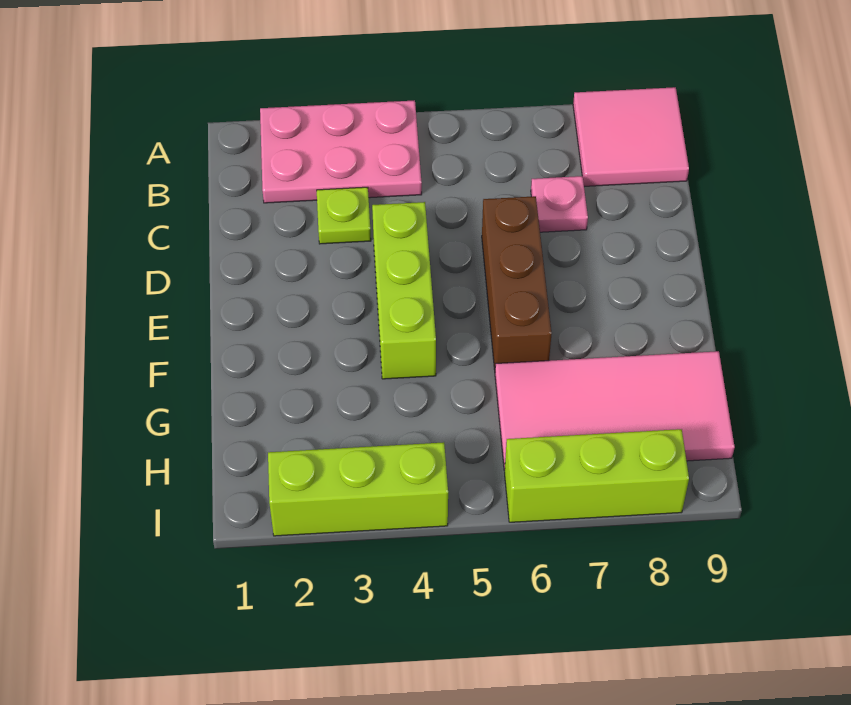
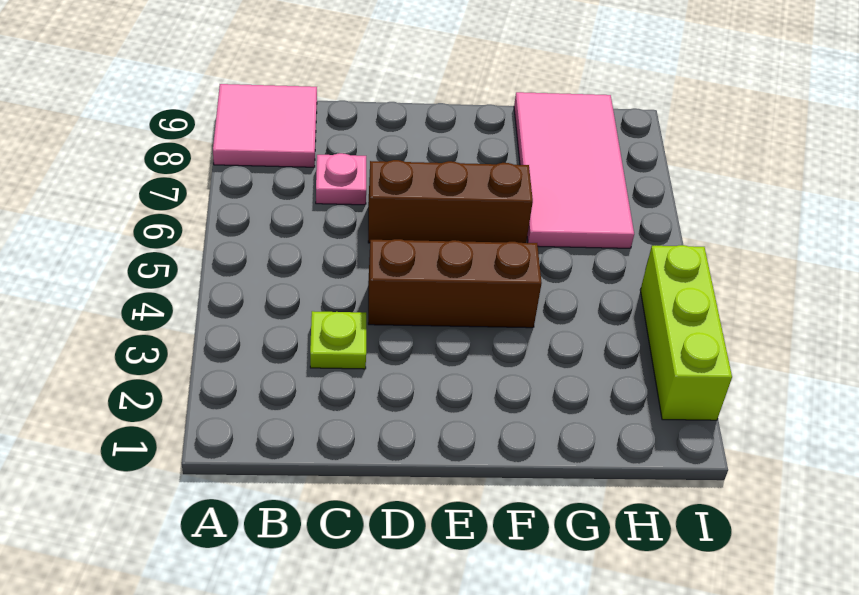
pink 2x3 plate [260,100,422,203] -> none
lime 1x3 brick [372,202,436,379] -> brown 1x3 brick [368,239,542,328]
lime 1x3 brick [505,429,689,522] -> none

